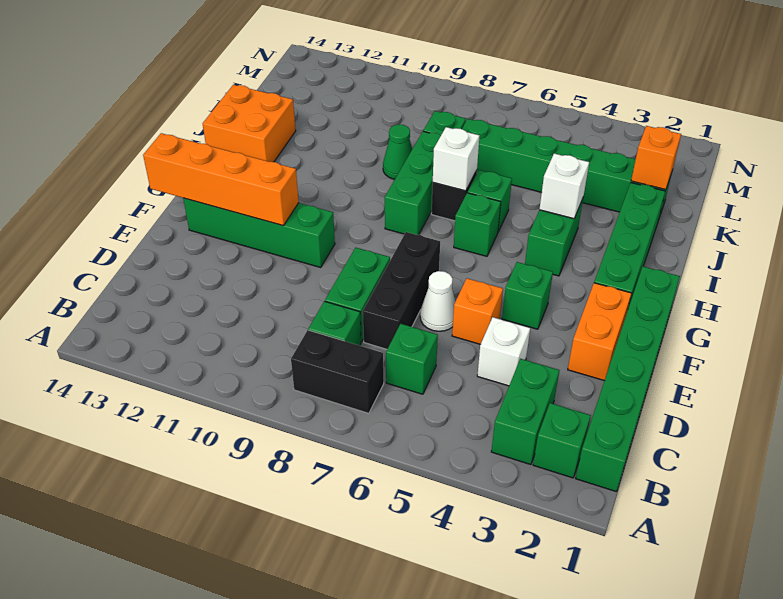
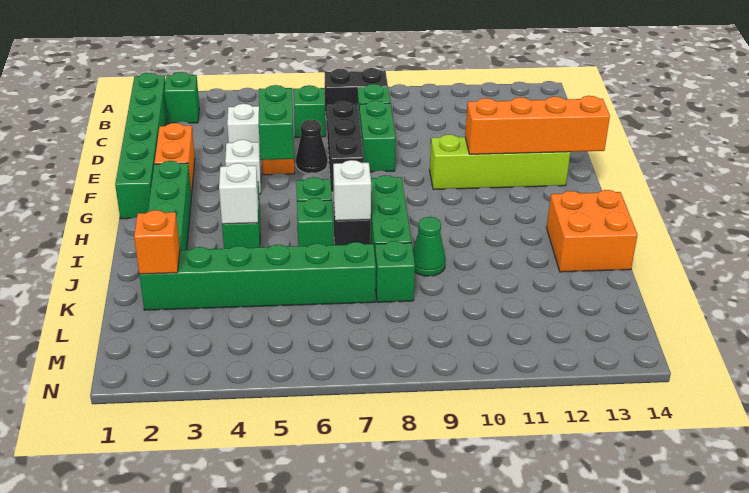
green 1x2 brick [491,359,559,465] -> green 1x2 brick moved to [259,85,294,160]
white 1x1 cone [420,271,455,331] -> black 1x1 cone [296,120,327,173]
green 1x1 brick [502,262,553,329] -> white 1x1 brick [225,140,261,194]
green 1x4 brick [183,198,335,268] -> lime 1x4 brick [430,134,570,189]

